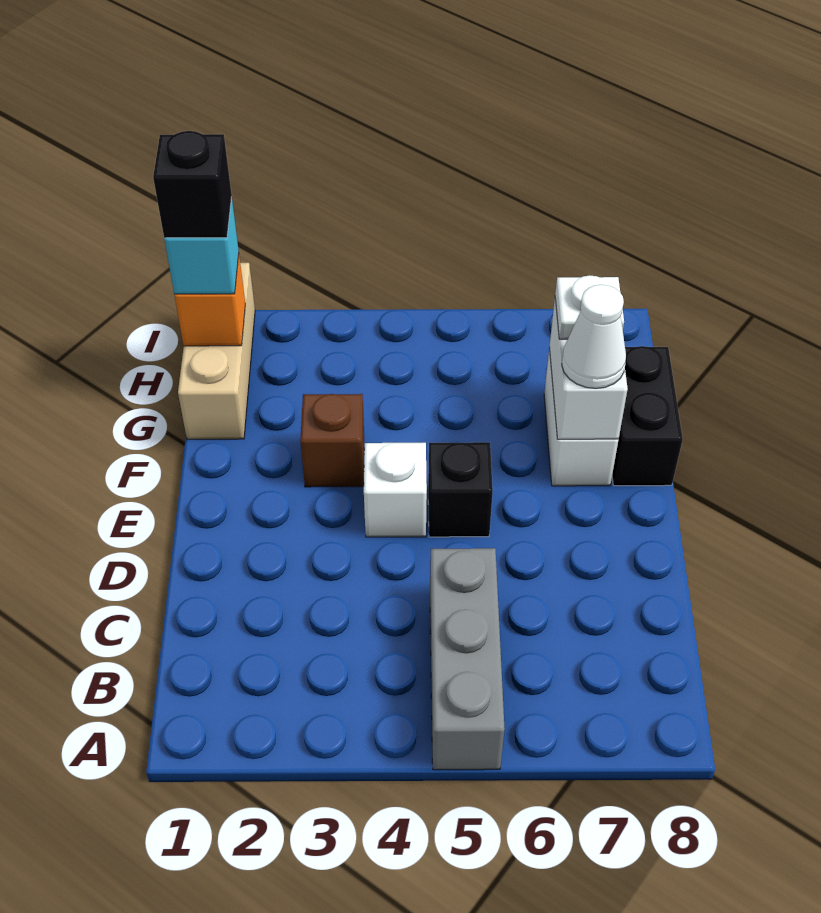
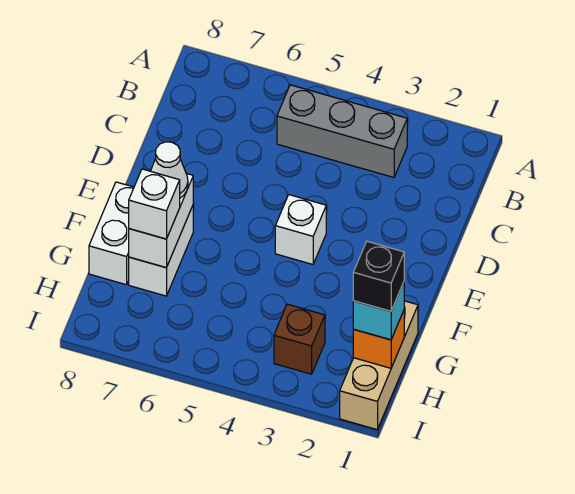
grey 1x3 brick [430,548,505,770] -> grey 1x3 brick turned to [277,85,407,177]
black 1x1 brick [428,442,493,537] -> none
brown 1x1 brick [300,394,364,487] -> brown 1x1 brick moved to [274,304,325,374]
black 1x2 brick [612,346,683,486] -> white 1x2 brick [89,182,134,285]
white 1x1 plate [555,275,624,339] -> white 1x1 brick [129,169,180,239]

